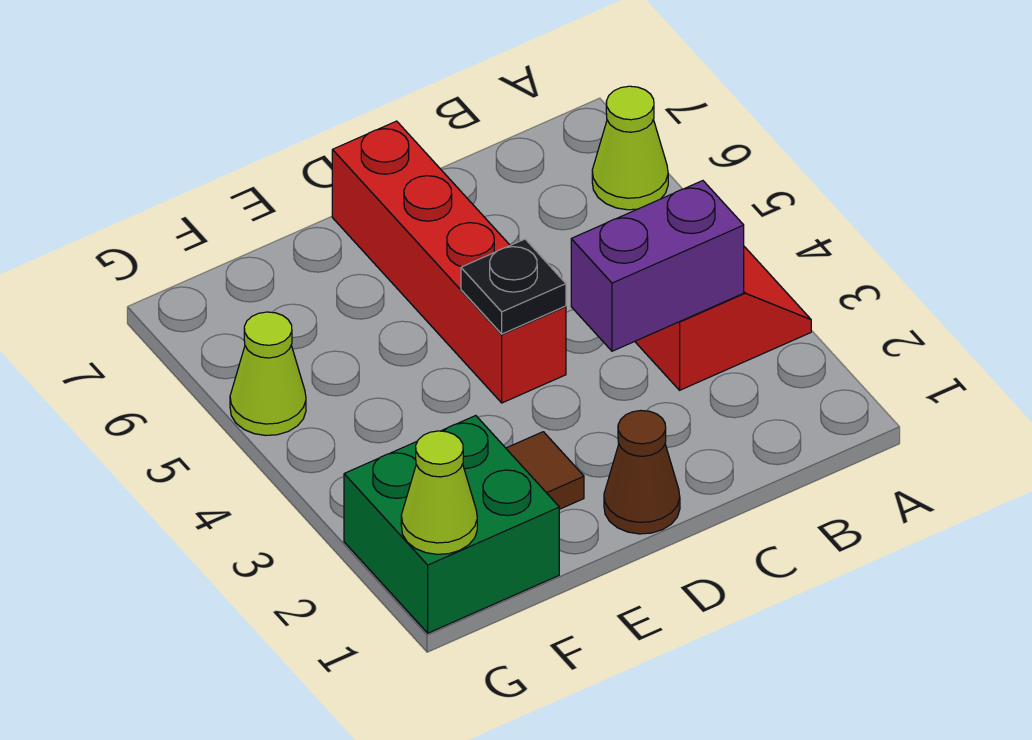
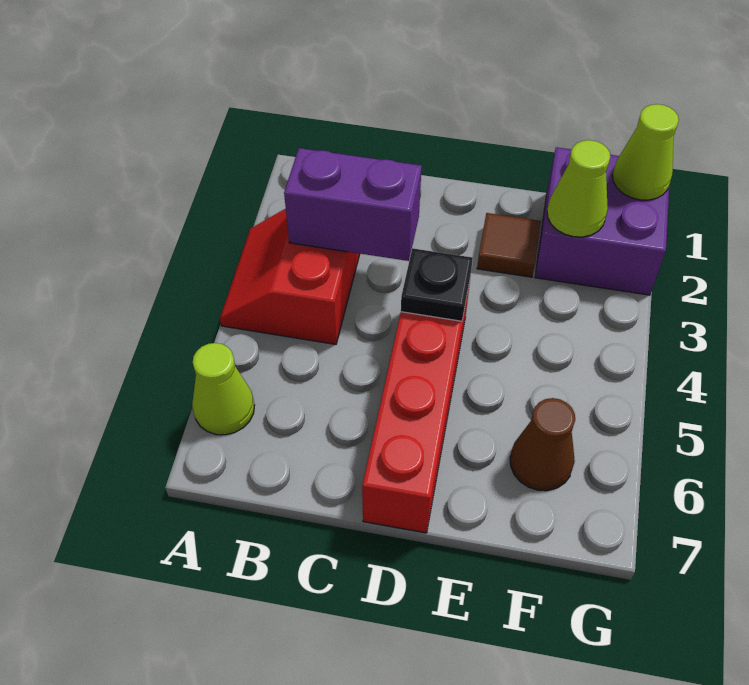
brown 1x1 cone [604,411,680,534] -> brown 1x1 cone moved to [510,398,575,491]
green 2x2 brick [344,416,559,633] -> purple 2x2 brick [535,147,669,295]
lime 1x1 cone [230,312,306,435] -> lime 1x1 cone moved to [547,140,610,237]

